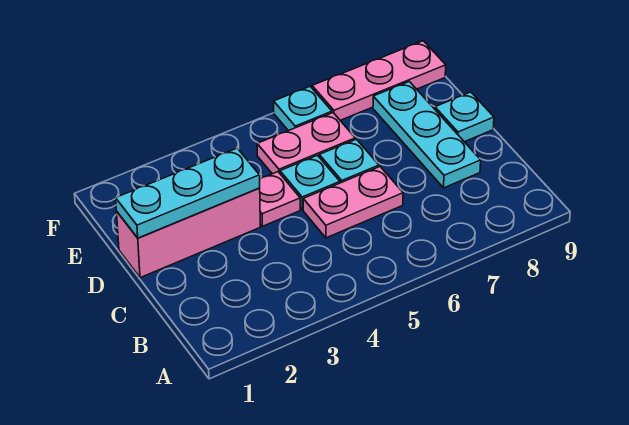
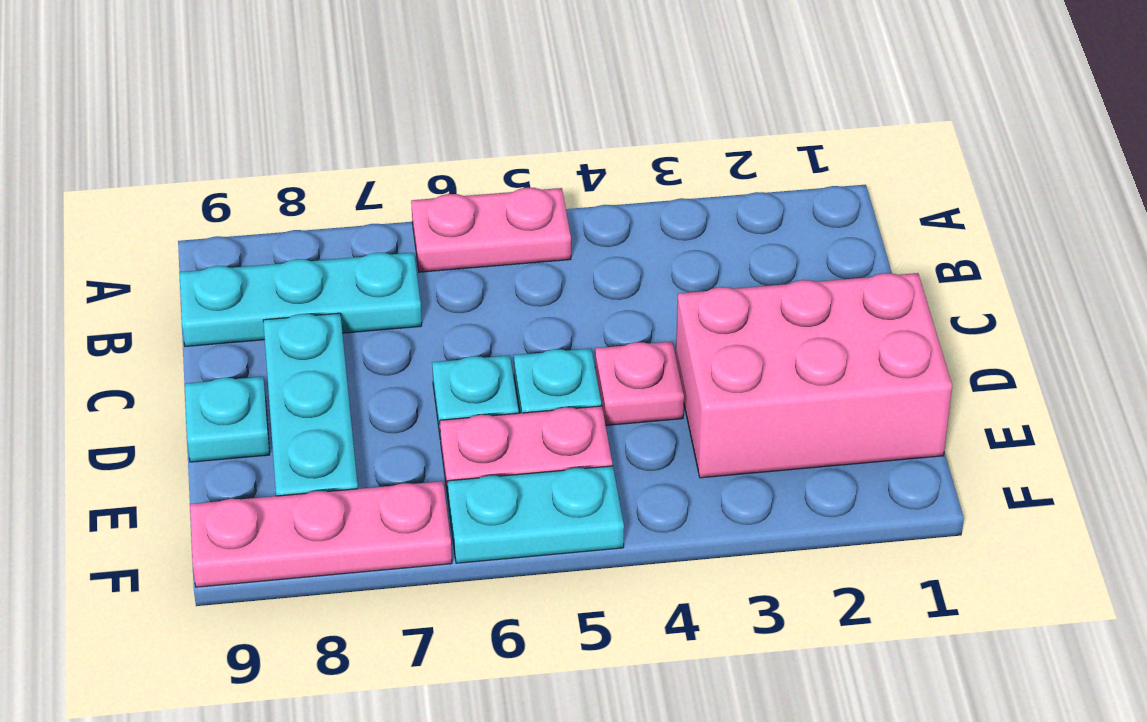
pink 1x2 plate [303,167,403,238] -> pink 1x2 plate moved to [411,188,571,272]
pink 1x3 brick [116,188,260,278] -> pink 2x3 brick [676,273,952,478]
cyan 1x3 plate [116,148,260,238] -> cyan 1x3 plate moved to [180,253,422,347]
cyan 1x1 plate [274,87,332,131] -> cyan 1x2 plate [447,466,624,563]

